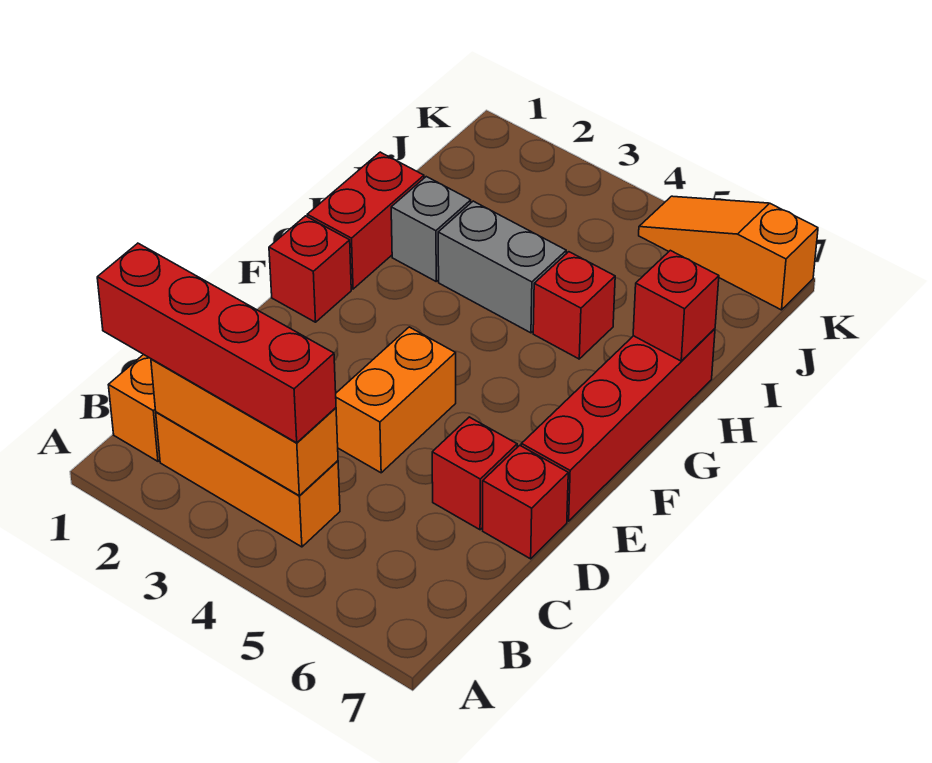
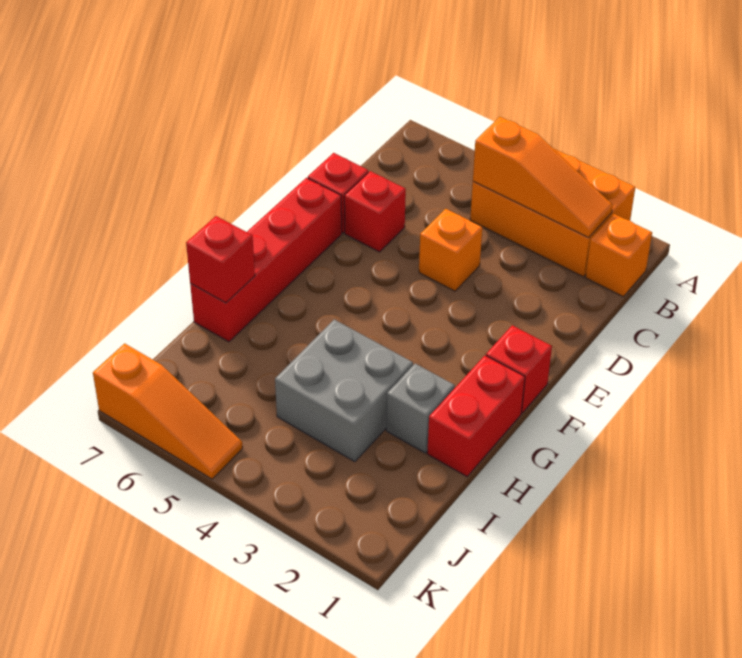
red 1x4 brick [97,243,336,443] -> none
orange 1x3 brick [156,412,340,547] -> orange 2x3 brick [470,148,635,277]
orange 1x3 brick [151,359,338,496] -> orange 1x3 slope [473,117,613,237]
orange 1x2 brick [336,327,456,473] -> orange 1x1 brick [419,209,482,291]
grey 1x2 brick [438,201,566,333] -> grey 2x2 brick [275,320,413,462]
red 1x1 brick [533,252,615,359] -> none

